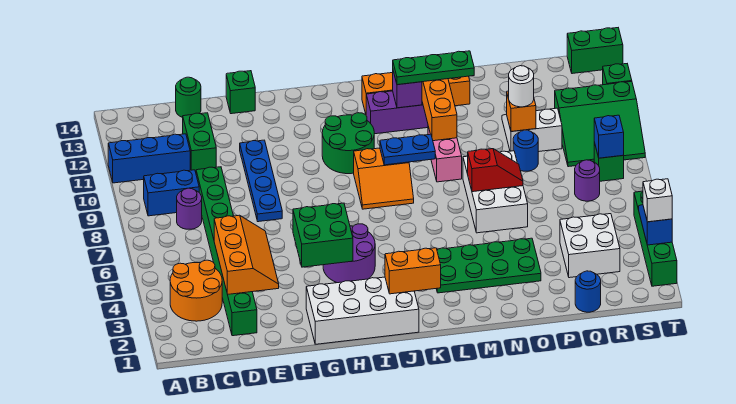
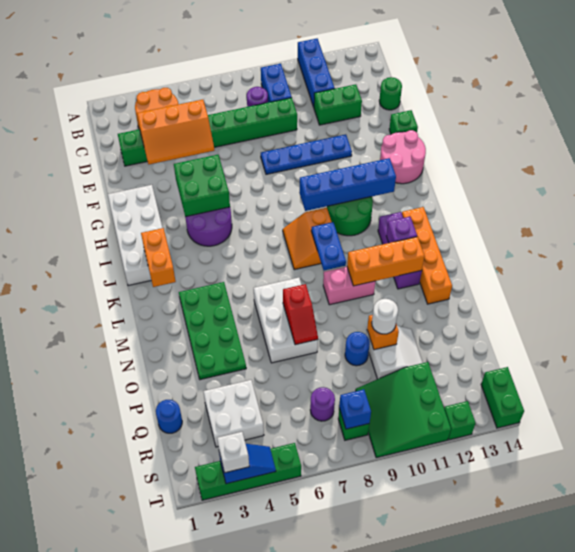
none -> pink 2x2 round brick [380,130,426,184]
none -> blue 1x4 brick [299,158,396,211]
green 1x3 plate [393,51,474,85] -> none
white 2x3 brick [463,151,528,233] -> white 2x3 brick turned to [254,278,318,363]

